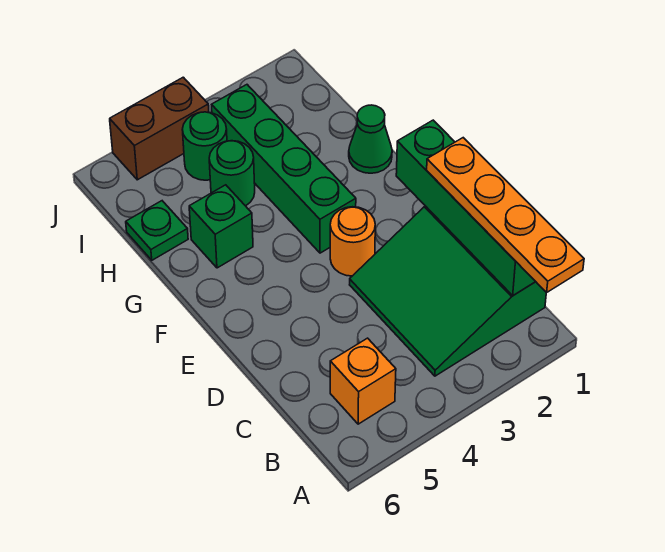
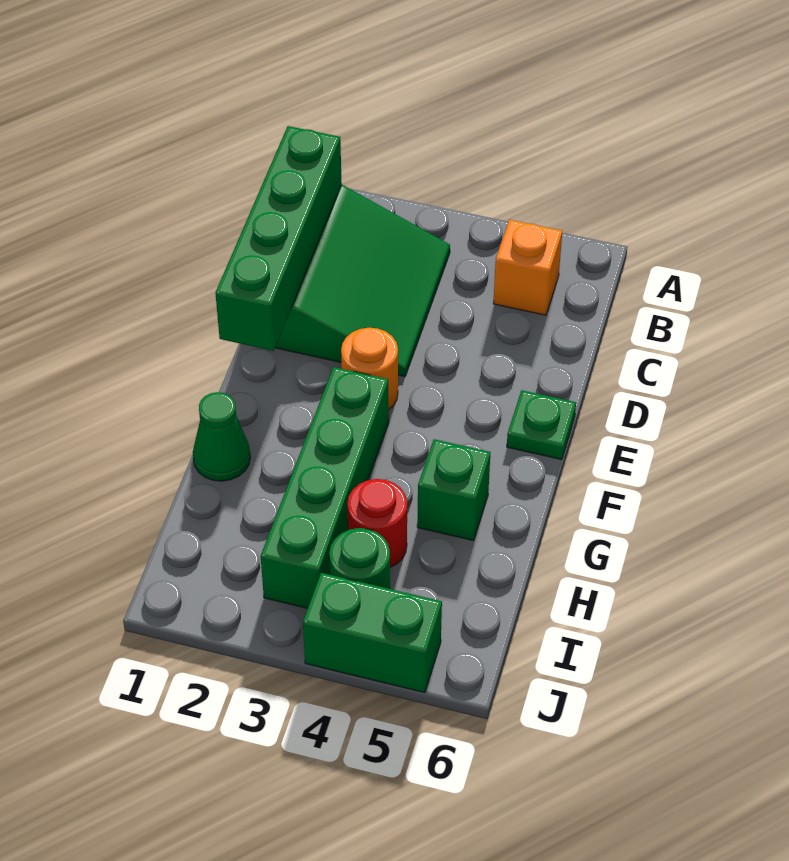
orange 1x4 plate [427,138,584,293] -> none
green 1x1 round brick [209,141,255,206] -> red 1x1 round brick [347,479,407,567]
green 1x1 plate [126,201,188,260] -> green 1x1 plate moved to [507,390,576,460]
brown 1x2 brick [110,77,209,180] -> green 1x2 brick [303,573,442,693]

